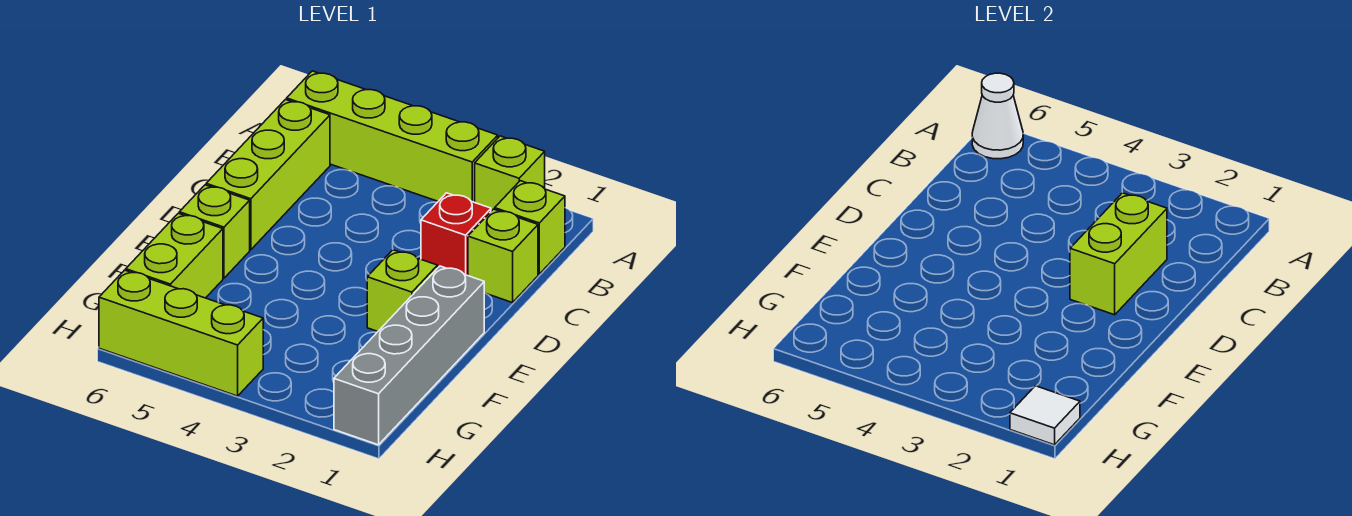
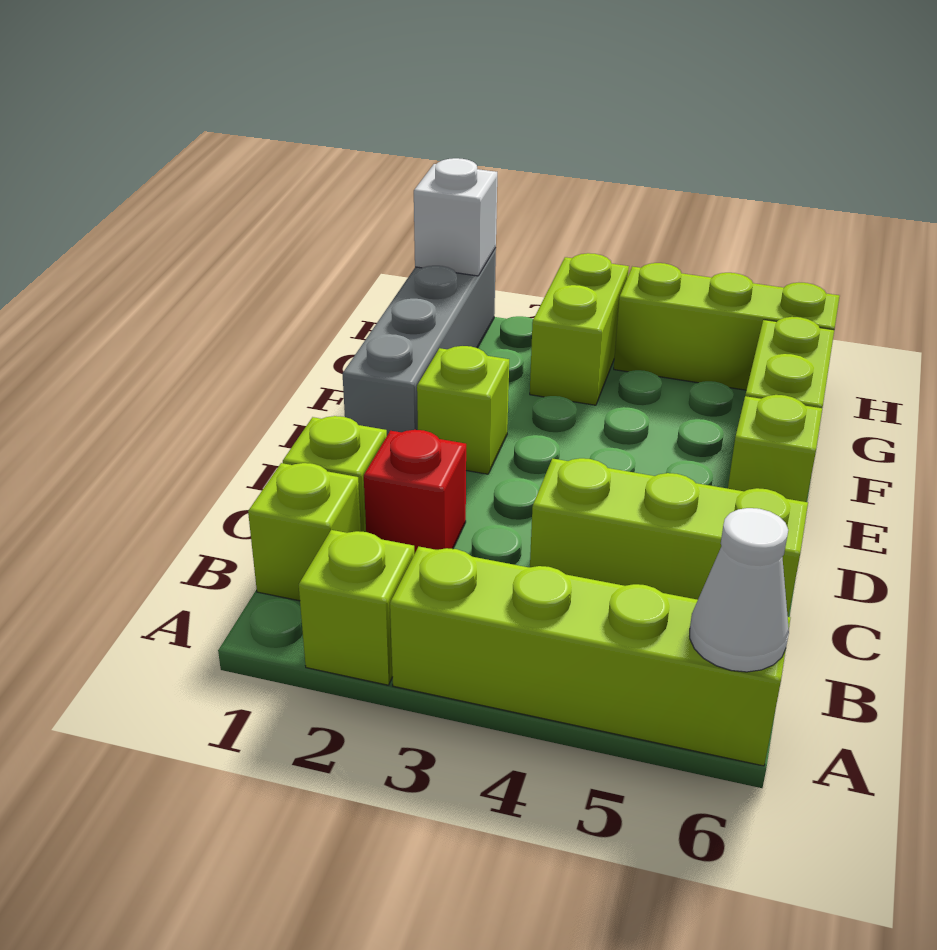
lime 1x3 brick [206,100,330,250] -> lime 1x3 brick turned to [530,458,808,616]
lime 1x2 brick [1070,193,1167,315] -> lime 1x2 brick moved to [530,253,629,405]
white 1x1 tile [1010,386,1080,445] -> white 1x1 brick [414,158,497,276]

